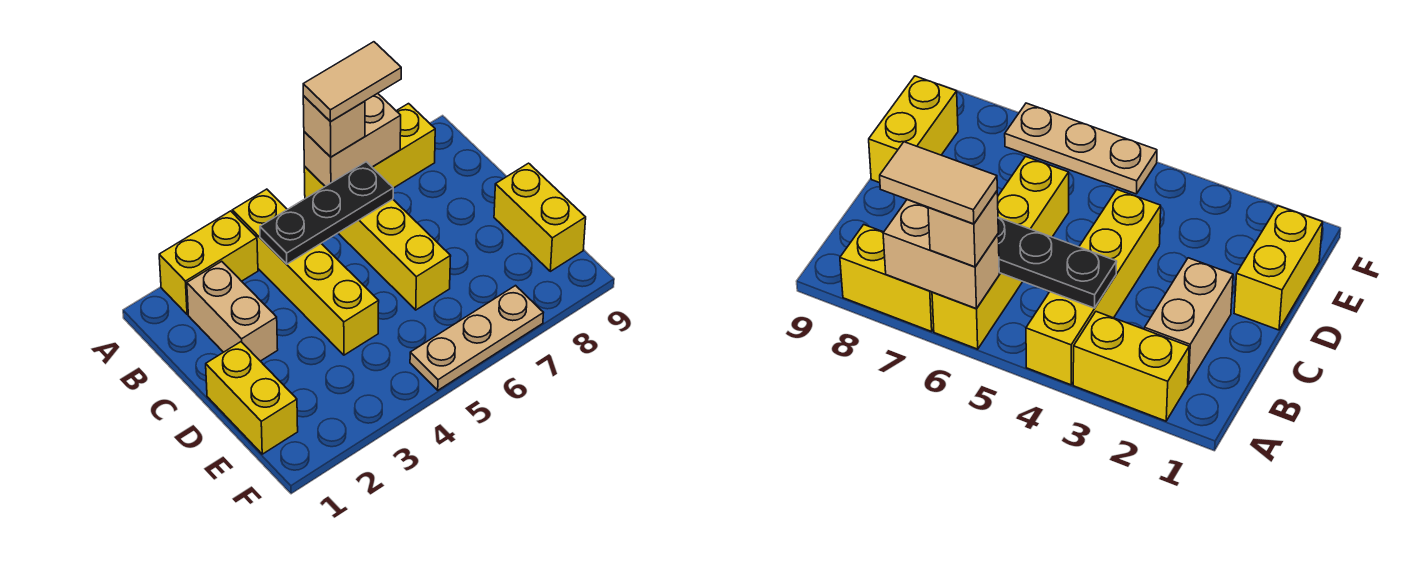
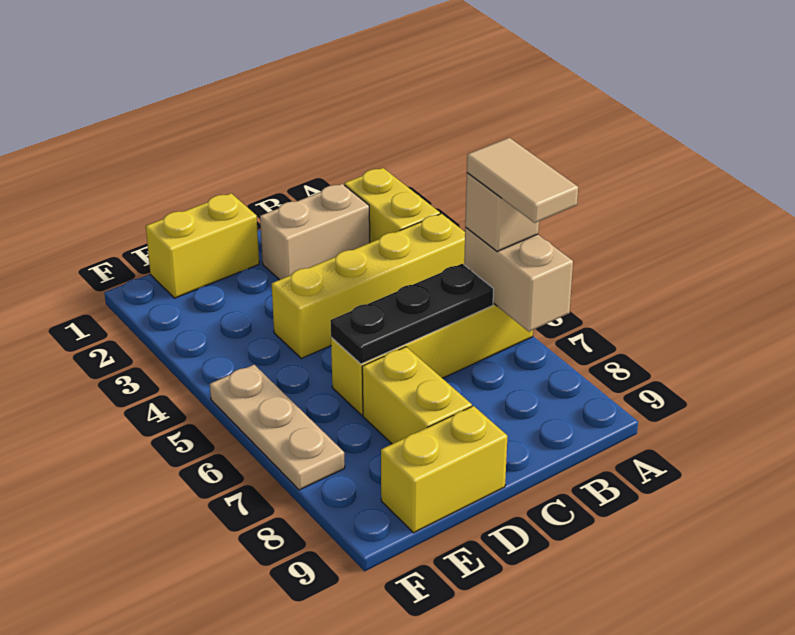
yellow 1x2 brick [372,104,435,188] -> yellow 1x2 brick moved to [362,347,472,444]
black 1x3 plate [260,162,393,264] -> black 1x3 plate turned to [330,264,494,364]

